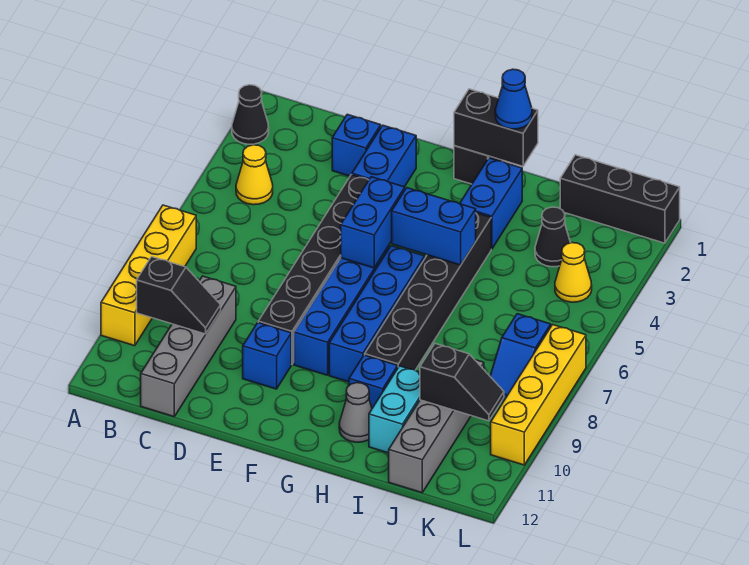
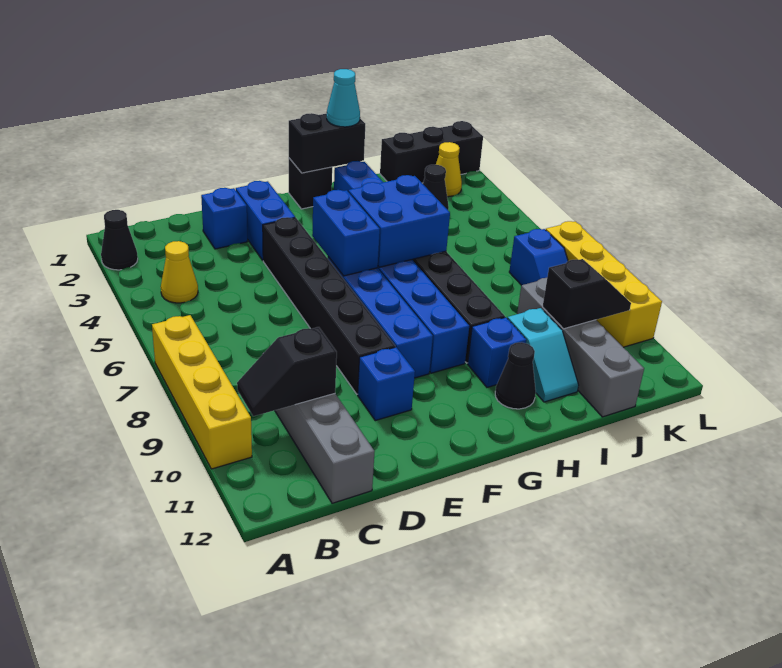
black 1x2 slope [137,257,221,334] -> black 1x2 slope turned to [237,327,337,416]
blue 1x2 brick [392,188,476,265] -> blue 2x2 brick [348,175,450,267]
blue 1x1 cone [495,69,532,129] -> cyan 1x1 cone [327,69,360,127]
grey 1x1 cone [339,383,372,442] -> black 1x1 cone [495,342,536,409]
cyan 1x2 brick [369,366,420,453] -> cyan 1x2 slope [507,308,579,402]
yellow 1x1 cone [555,243,592,302] -> yellow 1x1 cone moved to [436,142,462,197]

